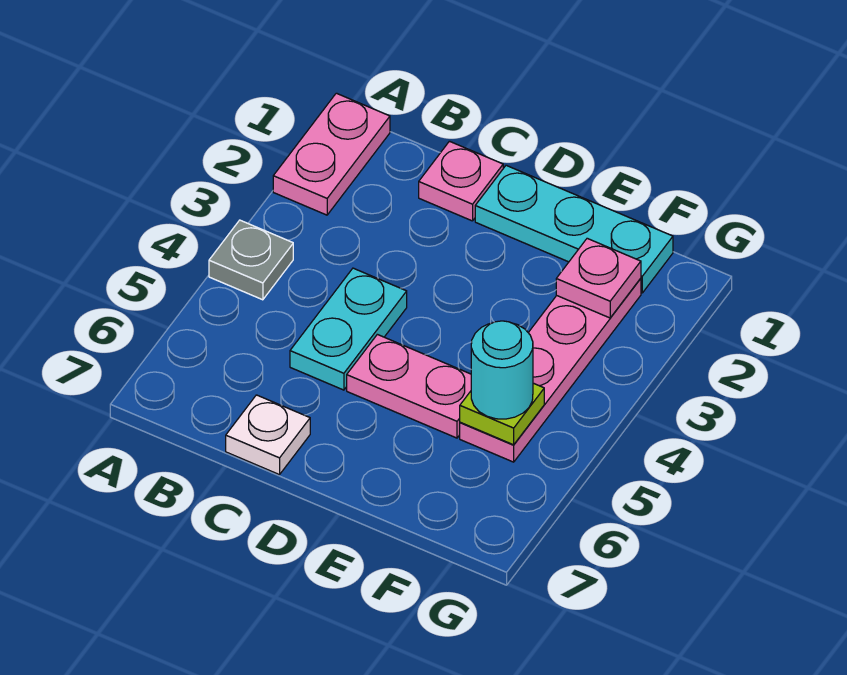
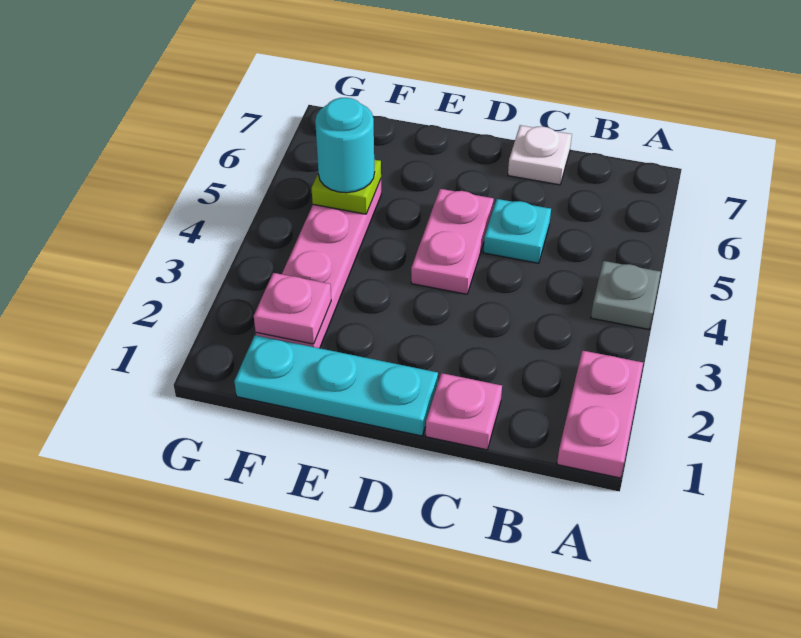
cyan 1x2 plate [290,268,407,390] -> cyan 1x1 plate [483,199,551,263]
pink 1x2 plate [347,334,471,438] -> pink 1x2 plate turned to [411,189,494,294]

